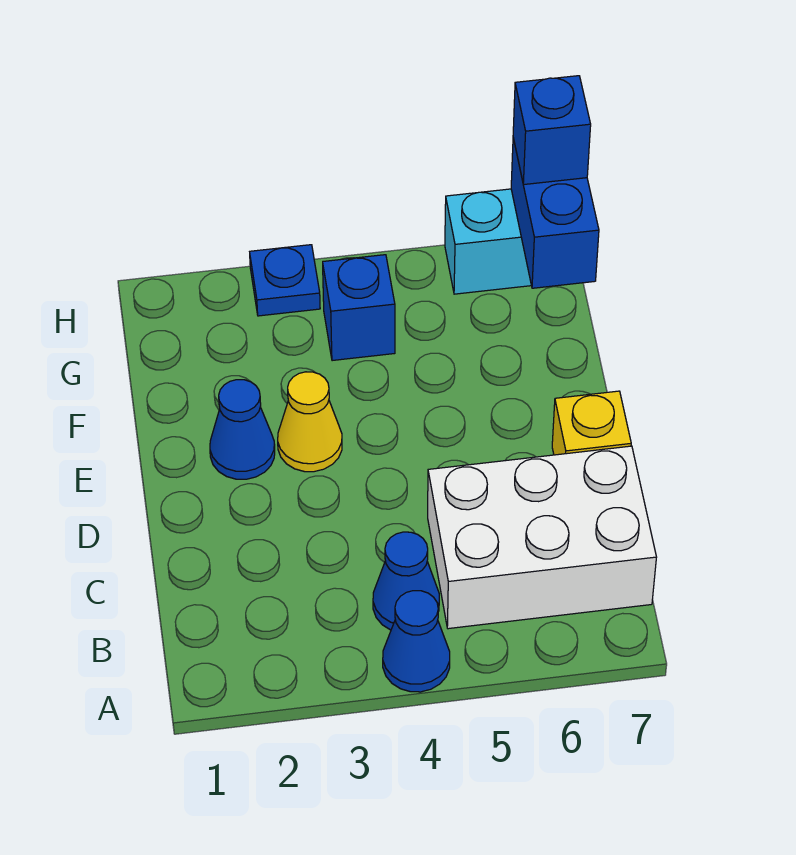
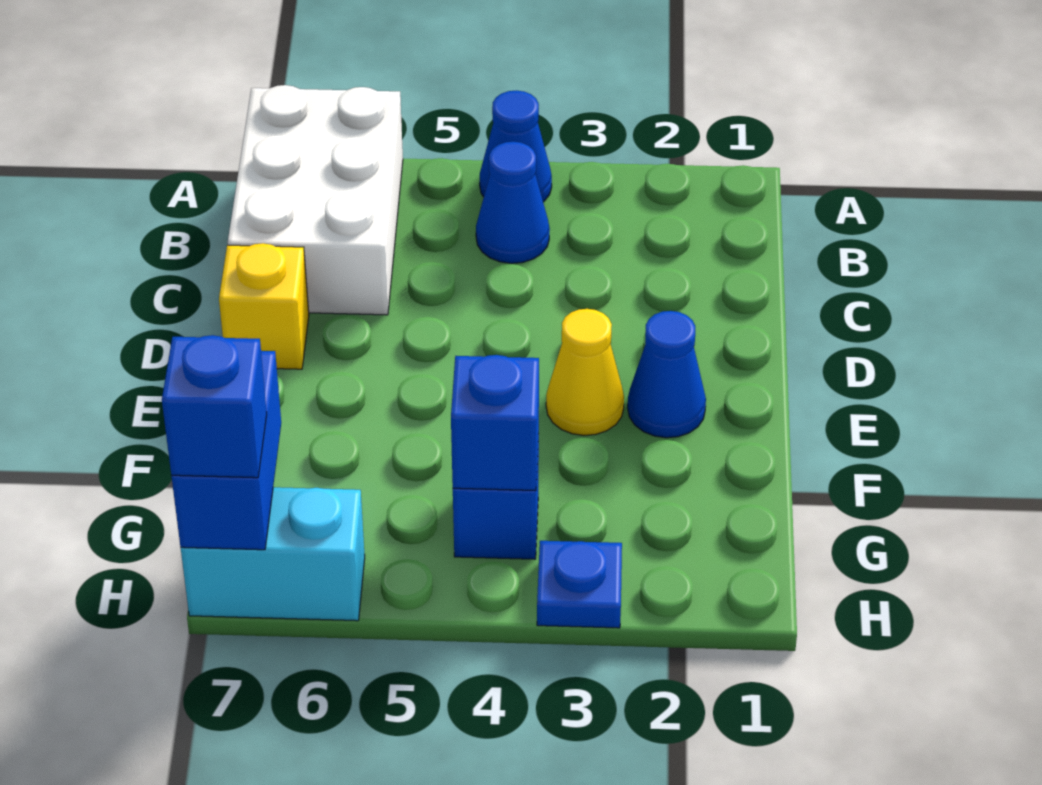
white 2x3 brick [428,446,657,629] -> white 2x3 brick turned to [228,85,403,315]
none -> blue 1x1 brick [451,355,539,491]

